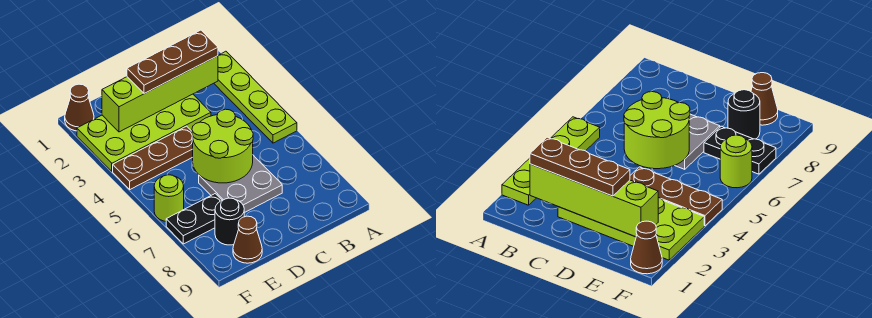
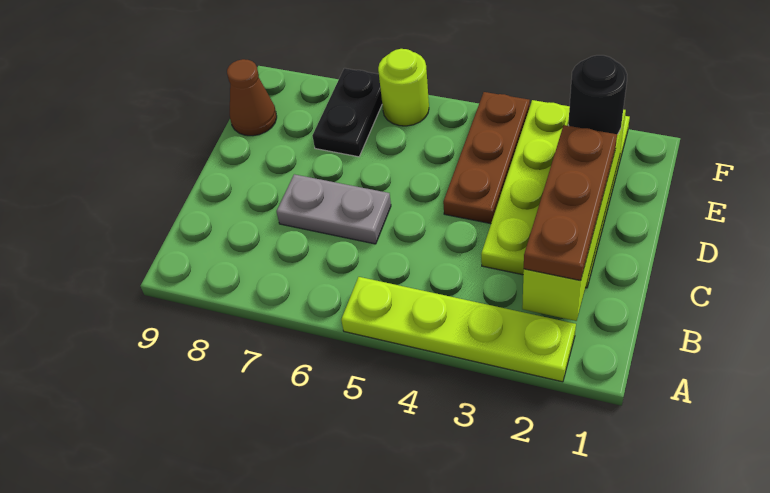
lime 2x2 round brick [192,109,253,183] -> none
grey 2x2 plate [199,155,282,213] -> grey 1x2 plate [277,174,391,244]
black 1x1 round brick [215,198,244,245] -> black 1x1 round brick moved to [568,55,627,134]
brown 1x1 cone [65,84,94,131] -> none

